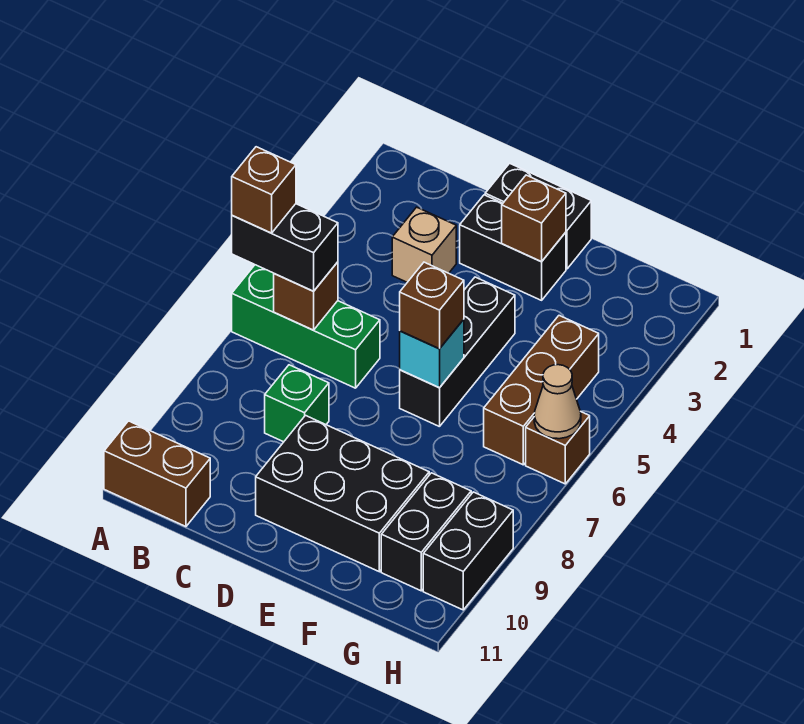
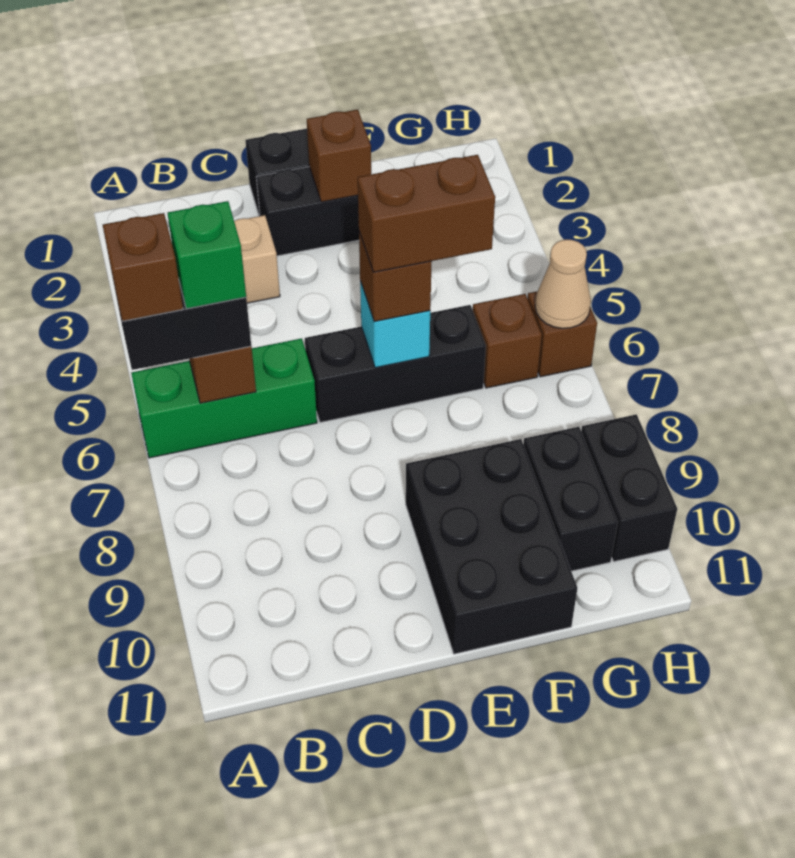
brown 1x2 brick [104,421,210,527] -> brown 1x2 brick moved to [358,155,495,272]
green 1x1 brick [265,365,329,442] -> green 1x1 brick moved to [167,201,246,309]
black 2x3 brick [256,416,429,572] -> black 2x3 brick turned to [406,439,577,654]
black 1x3 brick [400,277,515,427] -> black 1x3 brick turned to [305,305,486,422]
brown 1x3 brick [484,316,599,465] -> brown 1x1 brick [473,294,542,388]

